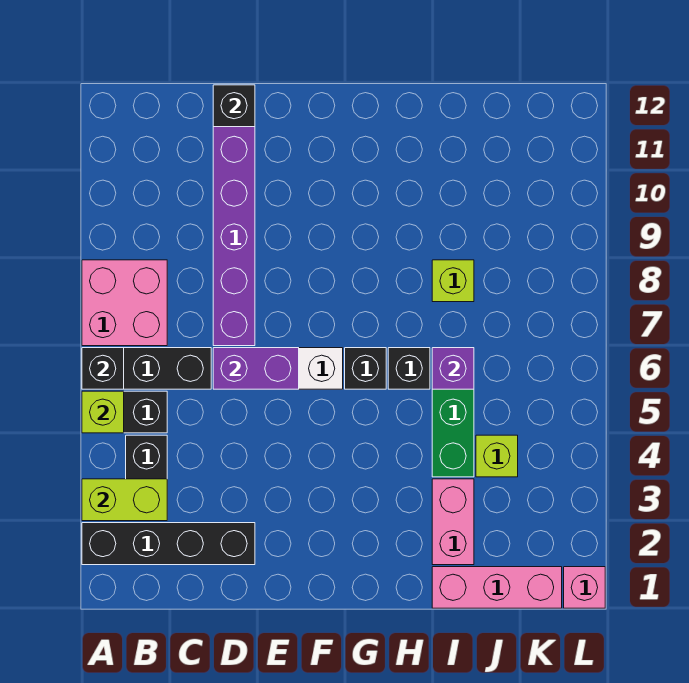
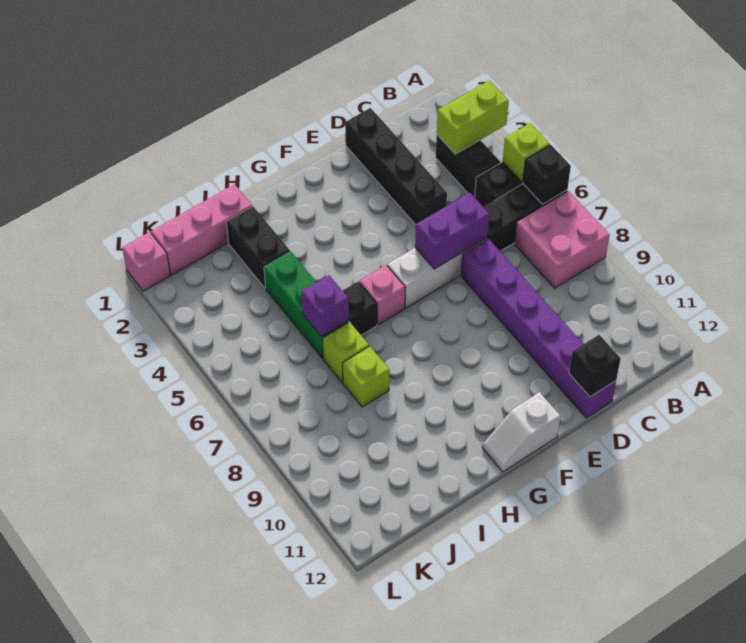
black 1x4 brick [82,523,255,565] -> black 1x4 brick turned to [345,108,447,225]
none -> white 1x2 slope [482,392,561,472]
black 1x1 brick [345,348,386,389] -> pink 1x1 brick [359,265,405,325]
pink 1x2 brick [432,479,474,565] -> black 1x2 brick [226,206,290,288]
lime 1x1 brick [476,435,518,477] -> lime 1x1 brick moved to [323,322,369,383]

